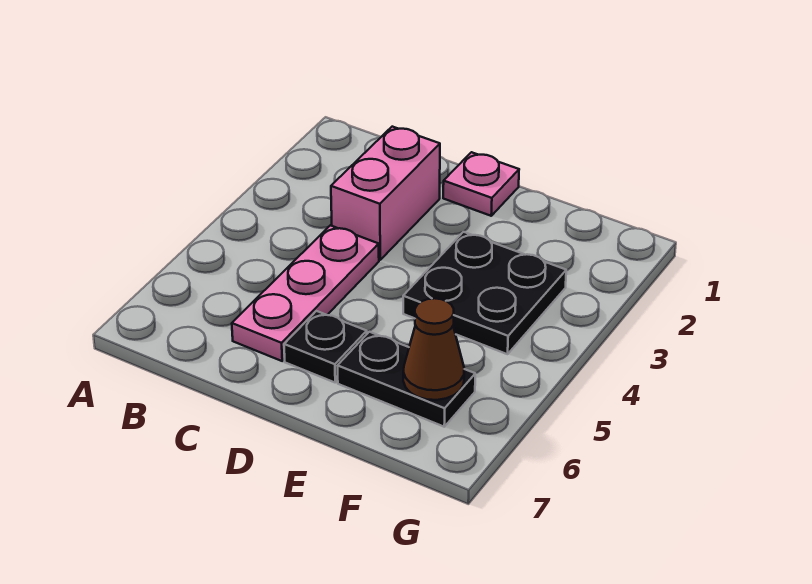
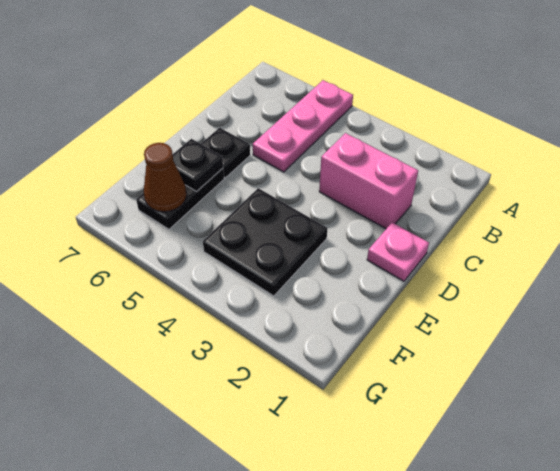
pink 1x3 plate [232,225,379,361] -> pink 1x3 plate turned to [253,80,353,172]
none -> black 1x1 plate [173,139,223,191]

